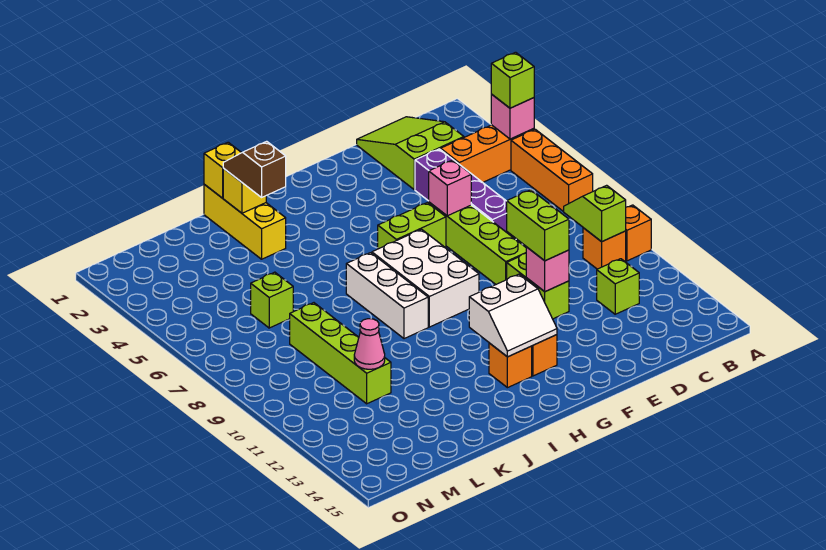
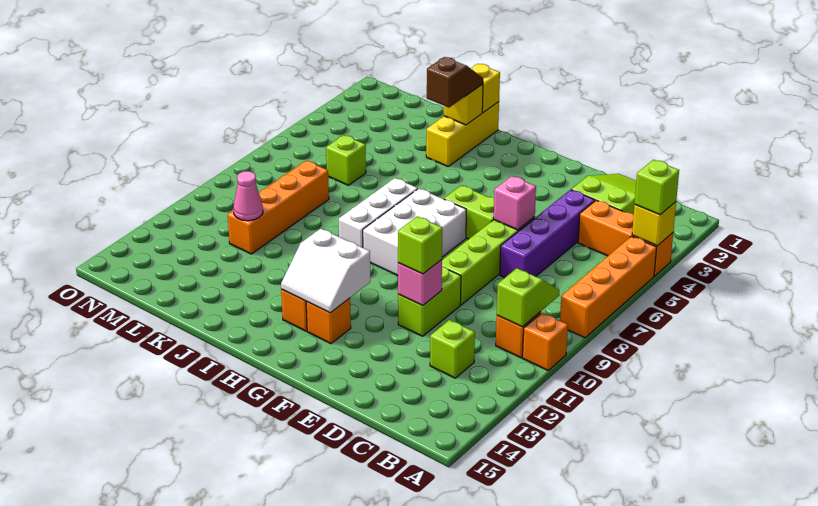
pink 1x1 brick [491,94,534,139] -> yellow 1x1 brick [632,202,676,246]
orange 1x3 brick [511,129,593,212] -> orange 1x4 brick [560,236,657,338]
lime 1x2 brick [507,190,569,261] -> lime 1x1 brick [398,216,442,274]
lime 1x4 brick [290,303,391,404] -> orange 1x4 brick [228,161,329,254]

